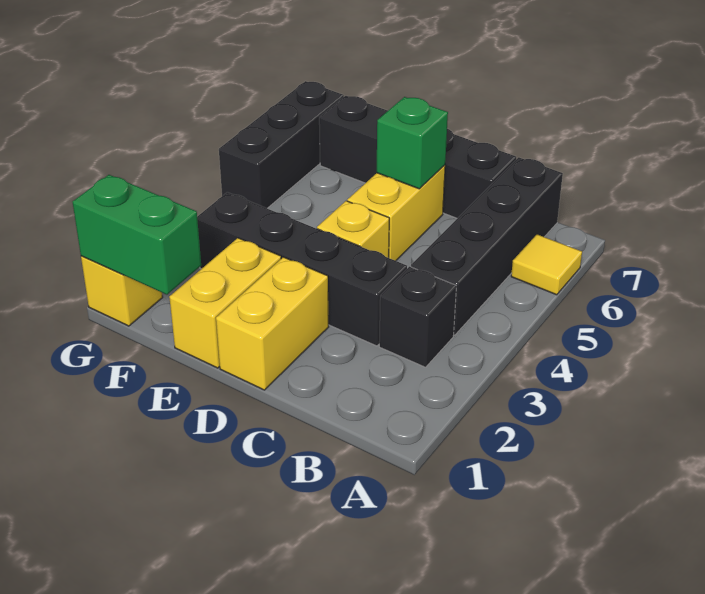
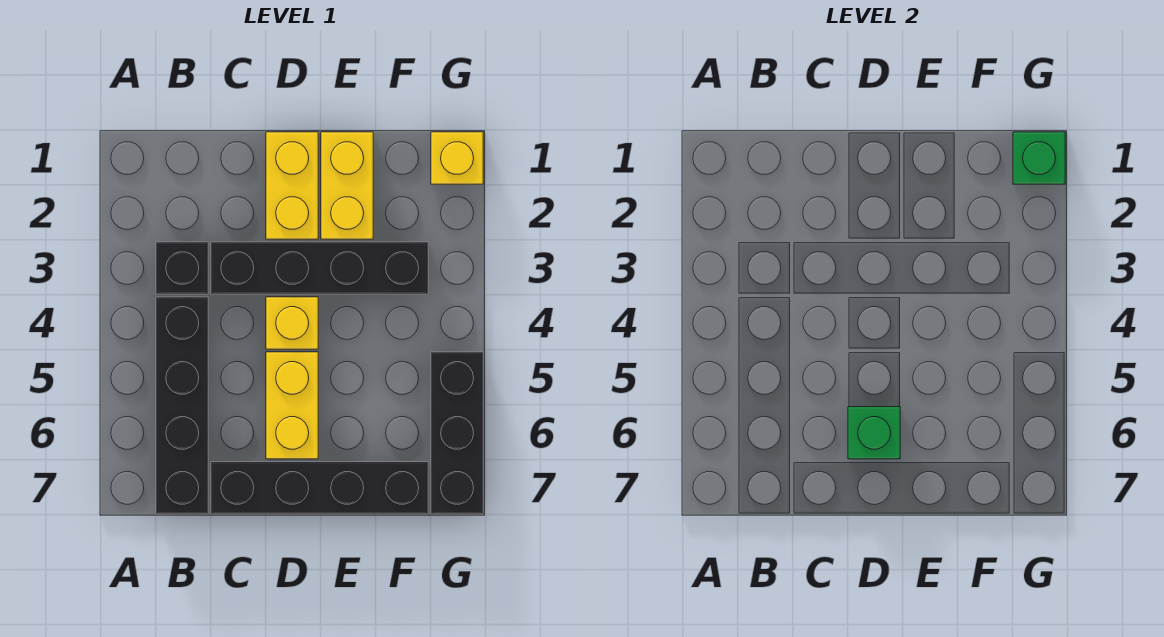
yellow 1x1 tile [511,234,582,295] -> none
green 1x2 brick [73,175,201,295] -> green 1x1 brick [1013,132,1065,184]

